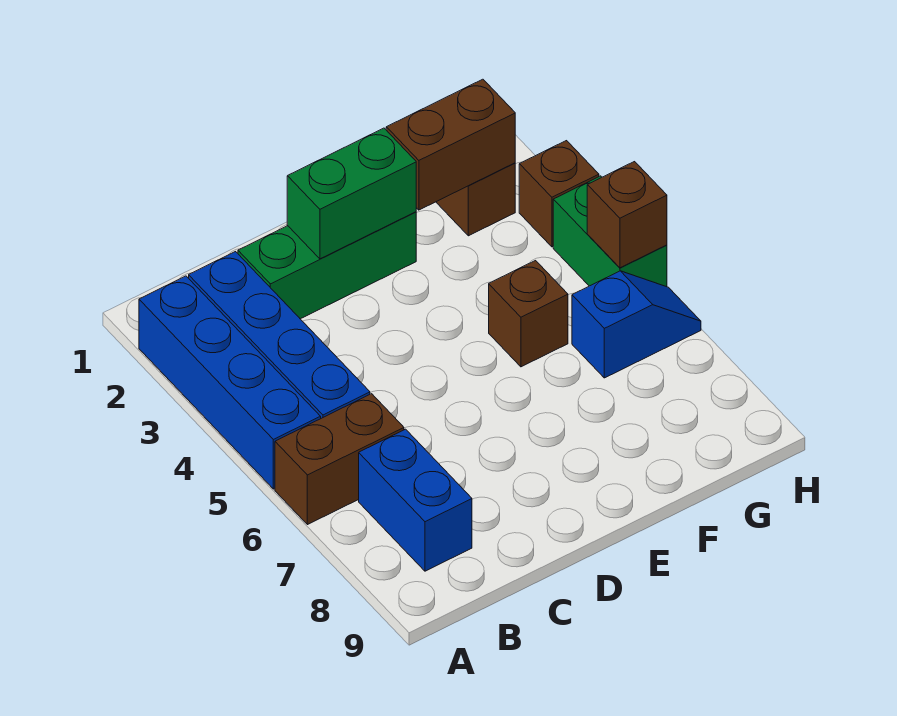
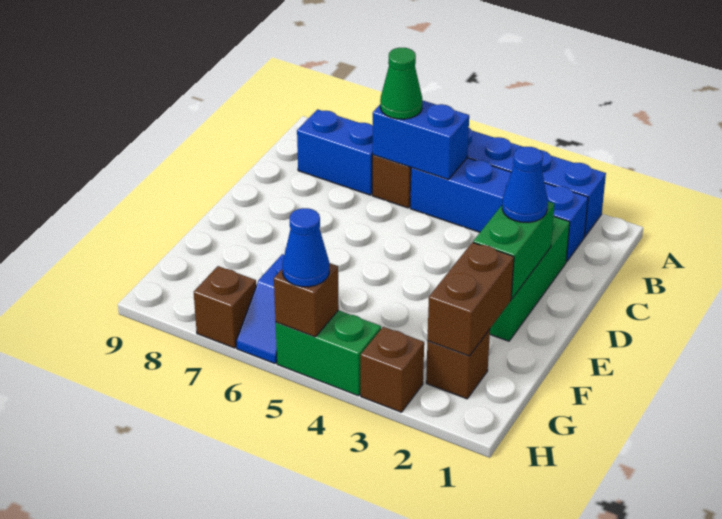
none -> blue 1x2 brick [372,100,469,180]
none -> green 1x1 cone [380,48,422,119]
none -> blue 1x1 cone [502,147,548,223]
brown 1x1 brick [489,261,568,367] -> brown 1x1 brick moved to [194,266,256,348]
none -> blue 1x1 cone [282,208,329,287]

